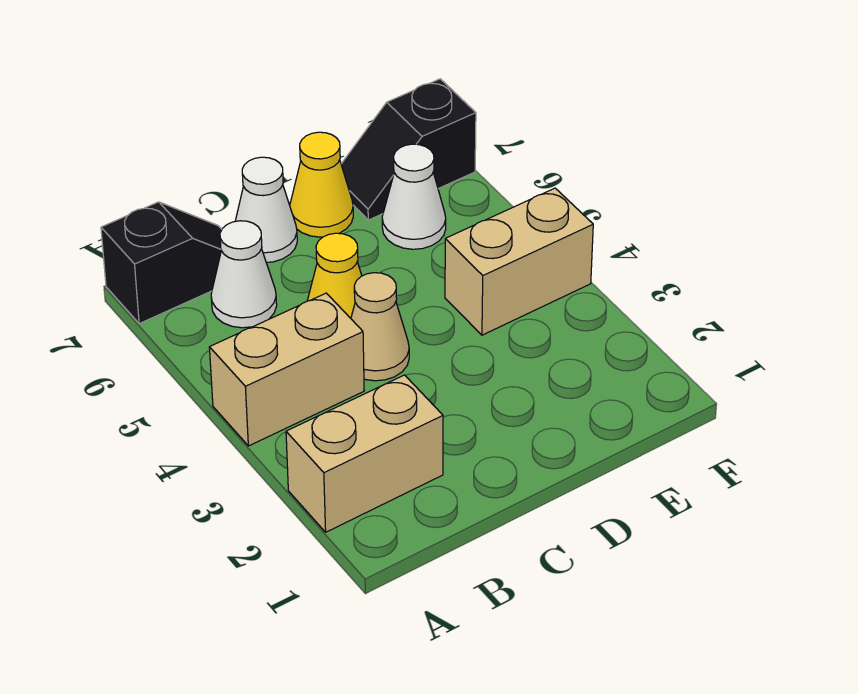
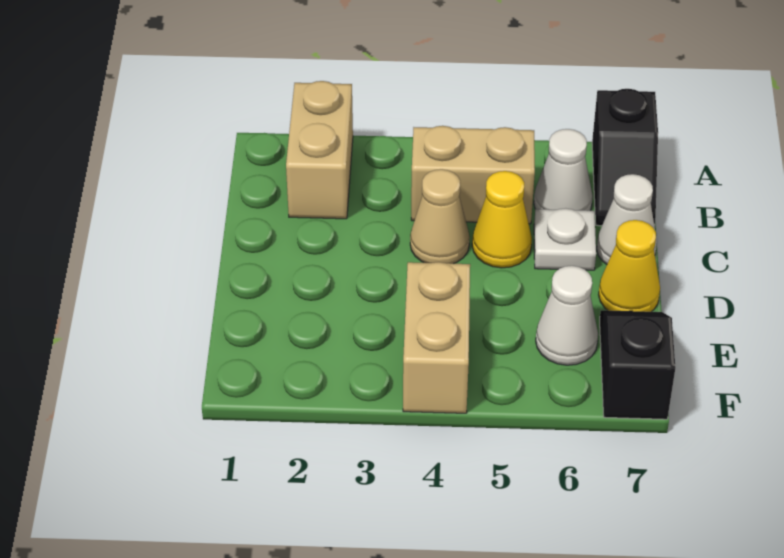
tan 1x2 brick [209,293,364,446] -> tan 1x2 brick turned to [411,126,535,224]
none -> white 1x1 plate [534,208,596,270]

